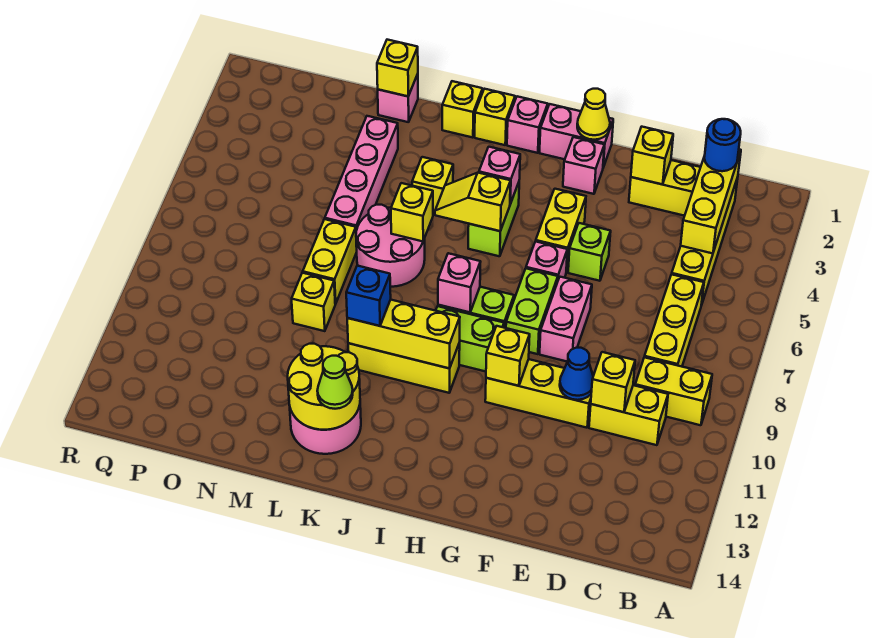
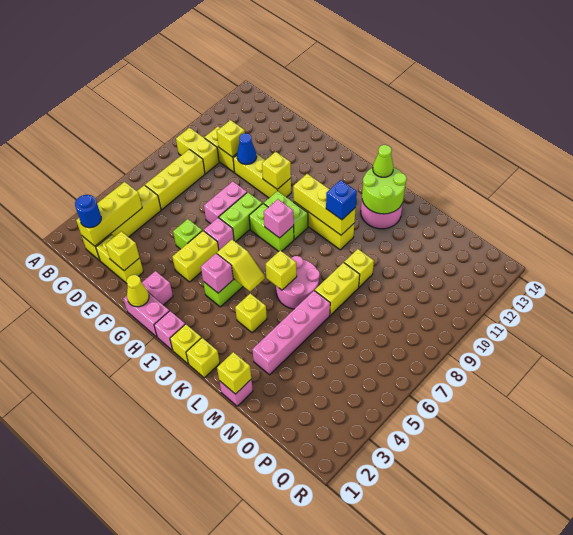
yellow 2x2 round brick [288,344,360,430] -> lime 2x2 round brick [362,167,407,214]

